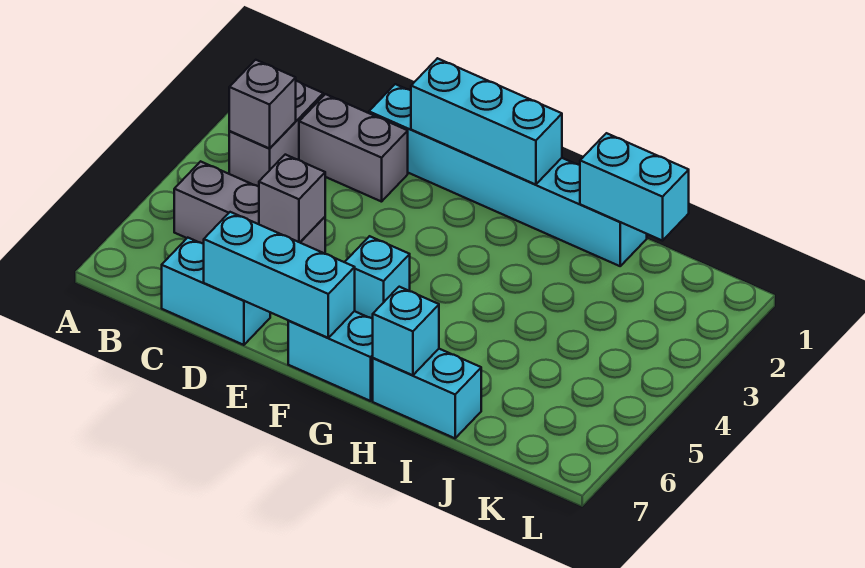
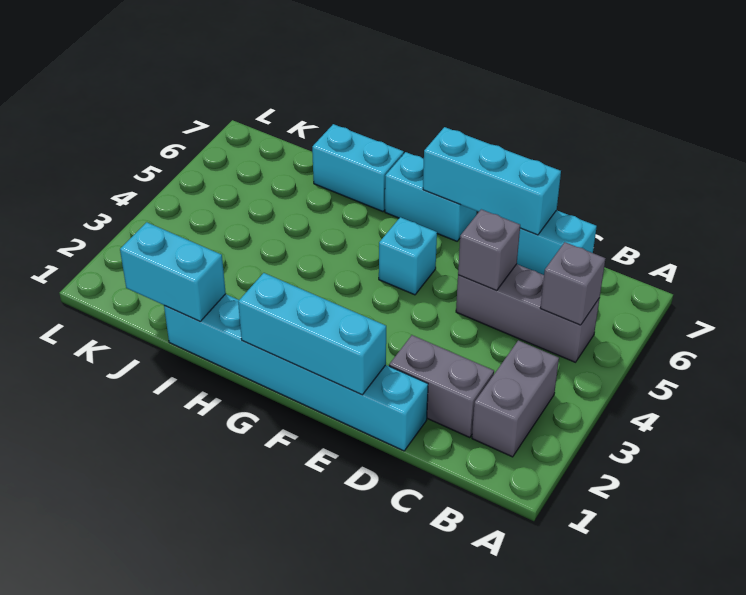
grey 1x1 brick [229,60,296,148] -> grey 1x1 brick moved to [540,242,606,325]
cyan 1x1 brick [373,287,439,375] -> none

